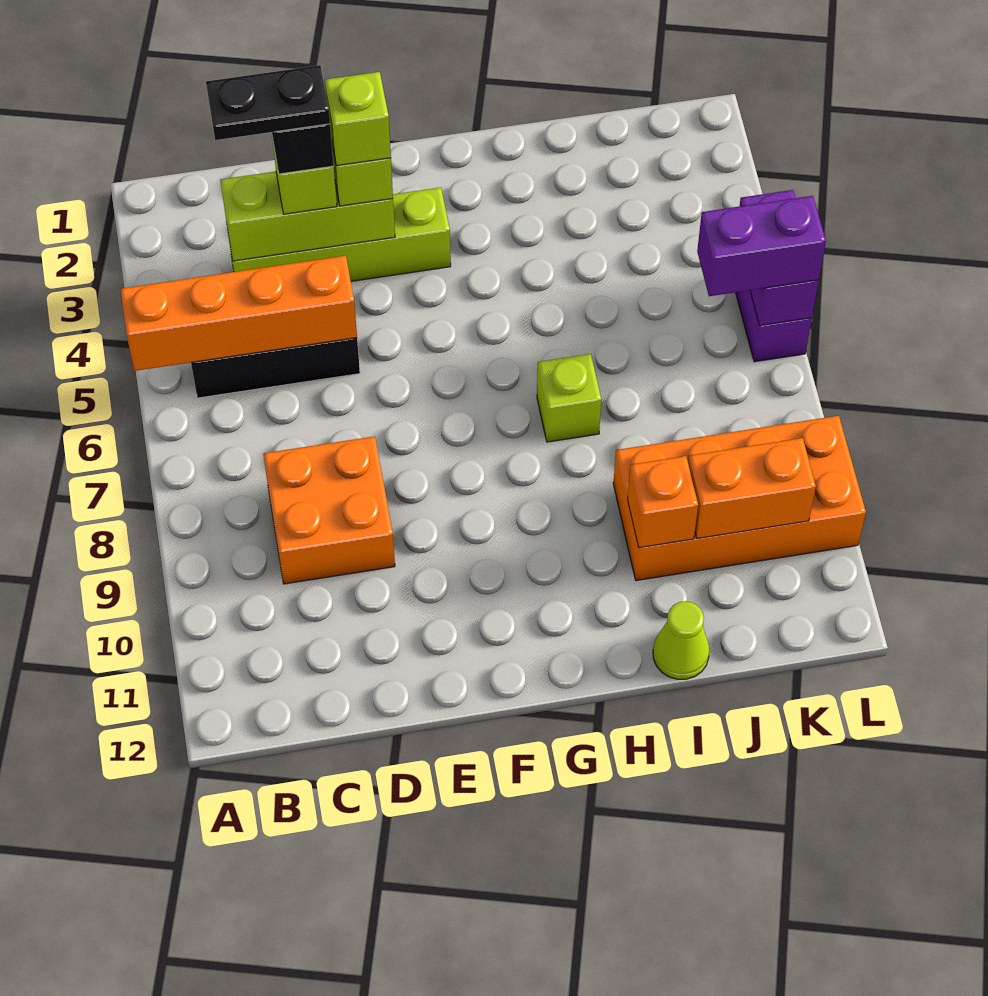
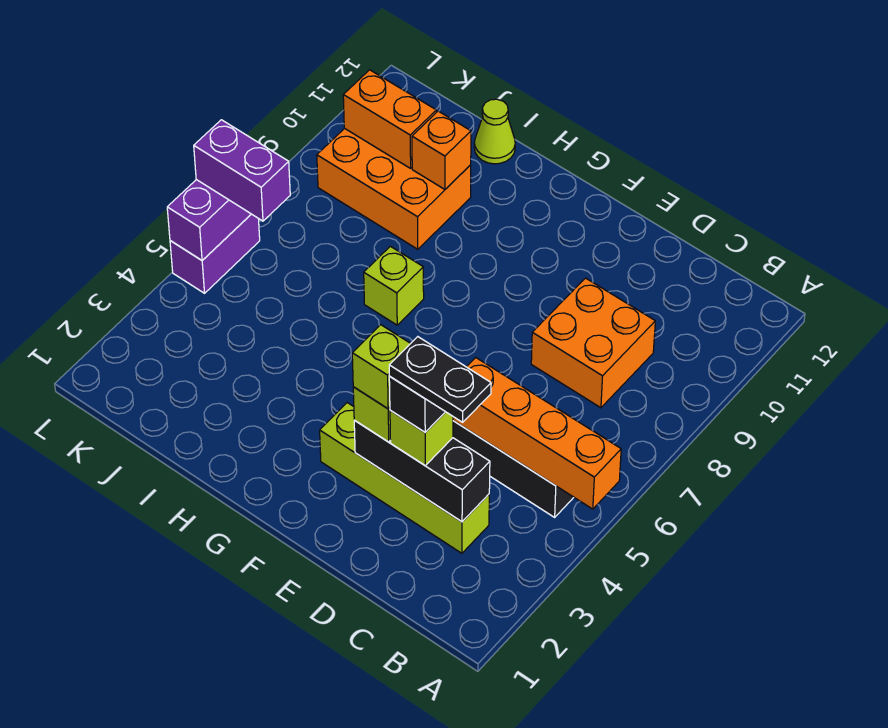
lime 1x3 brick [220,172,395,261] -> black 1x3 brick [354,420,490,522]
orange 2x4 brick [613,416,866,581] -> orange 2x3 brick [317,128,471,249]

